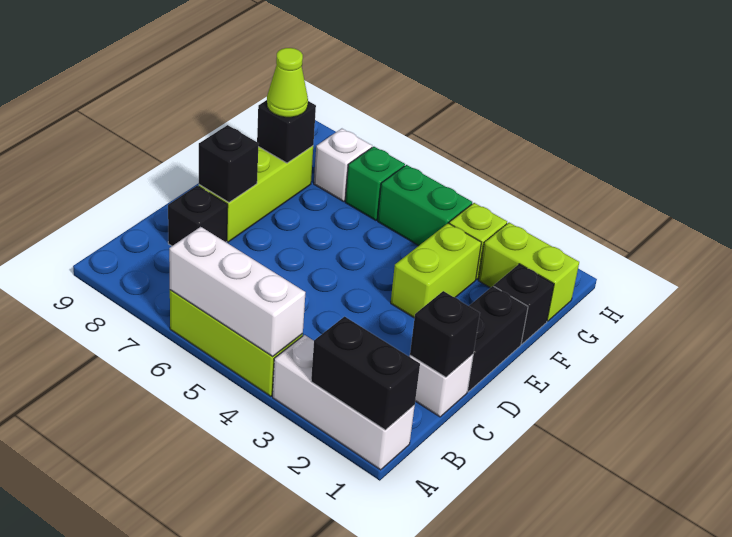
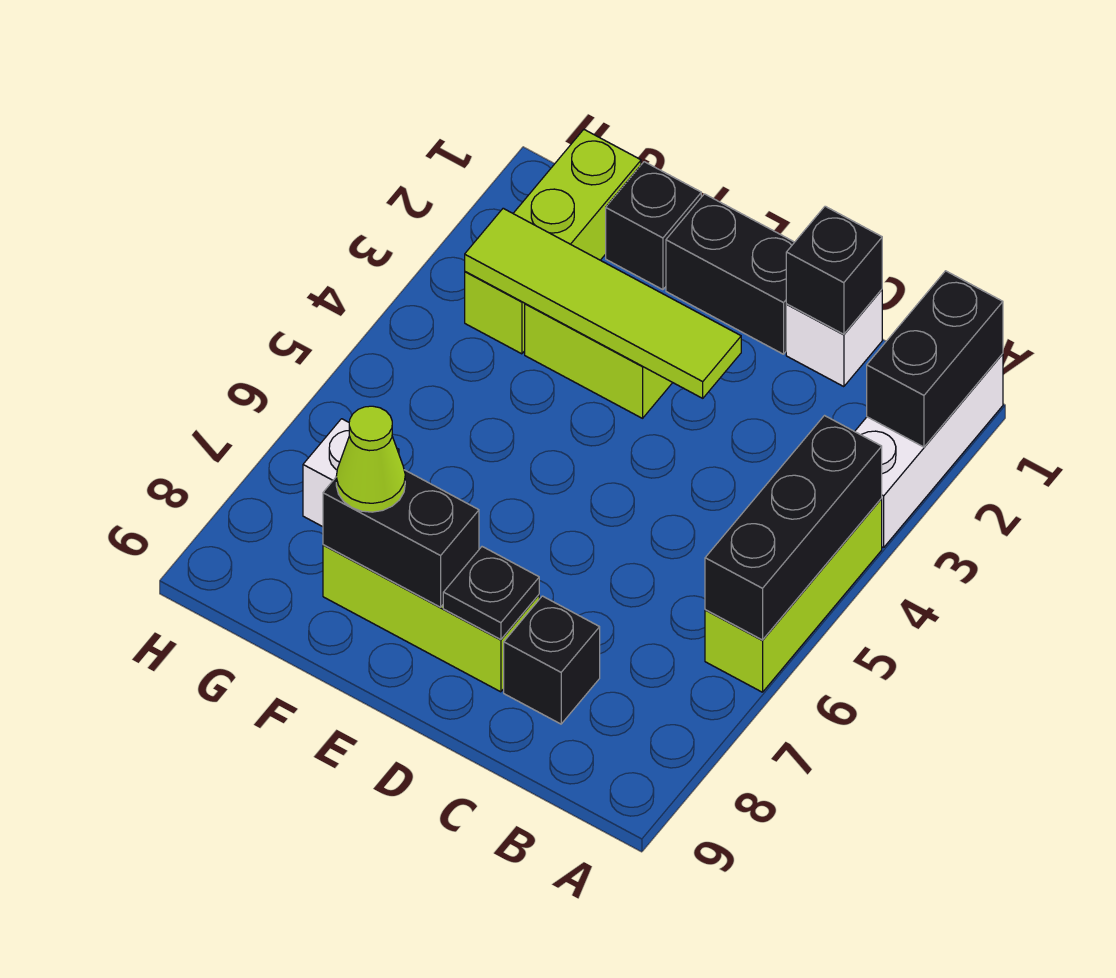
white 1x3 brick [169,227,305,357] -> black 1x3 brick [705,416,882,640]
none -> lime 1x4 tile [465,208,741,398]
black 1x1 brick [199,125,259,202] -> black 1x1 plate [443,547,539,640]
black 1x1 brick [257,100,316,163] -> black 1x2 brick [323,470,479,607]
green 1x2 brick [378,165,472,246] -> none
green 1x1 brick [345,147,405,220] -> none

